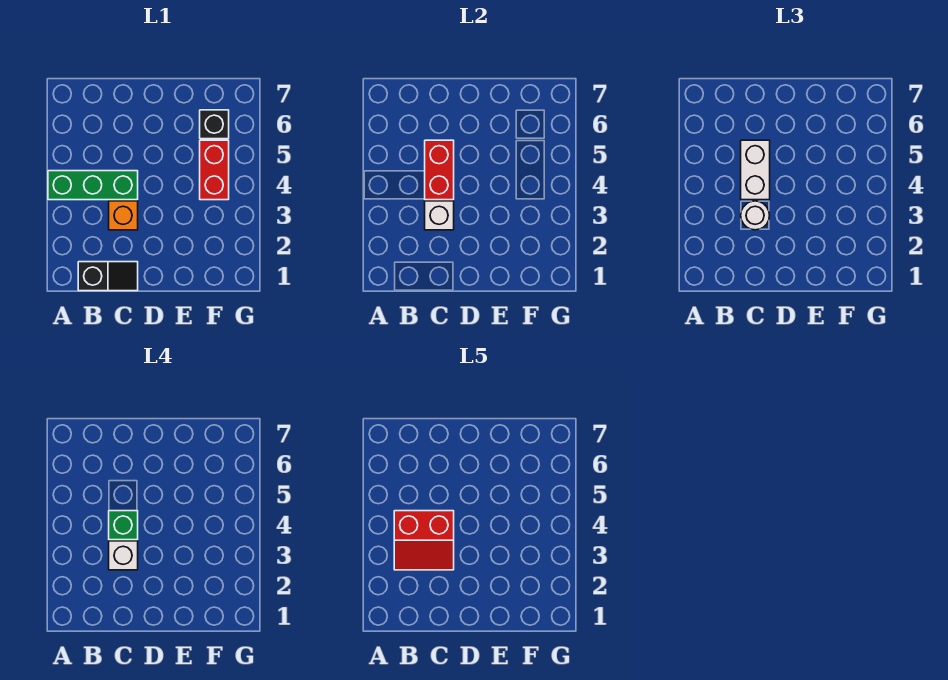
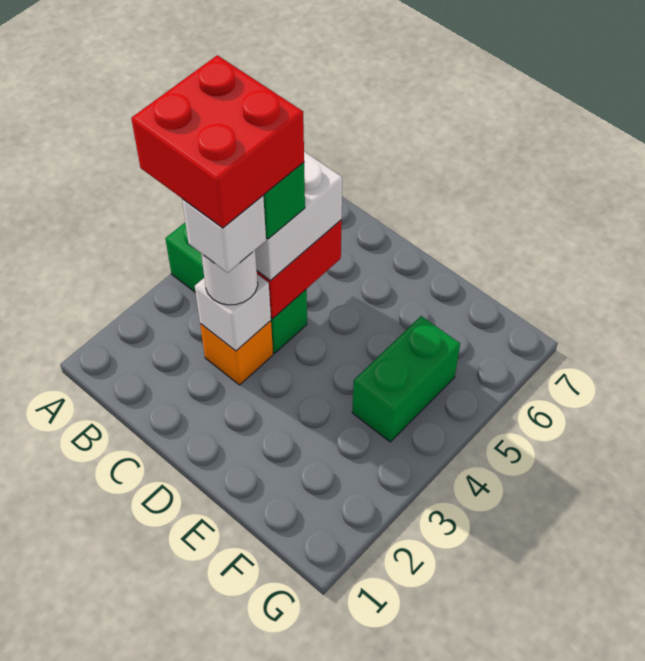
black 1x2 slope [78,262,138,291] -> none
red 2x2 slope [394,511,454,570] -> red 2x2 brick [131,55,304,228]
red 1x2 brick [200,140,229,200] -> green 1x2 brick [352,316,460,442]
black 1x1 brick [200,110,229,139] -> none

